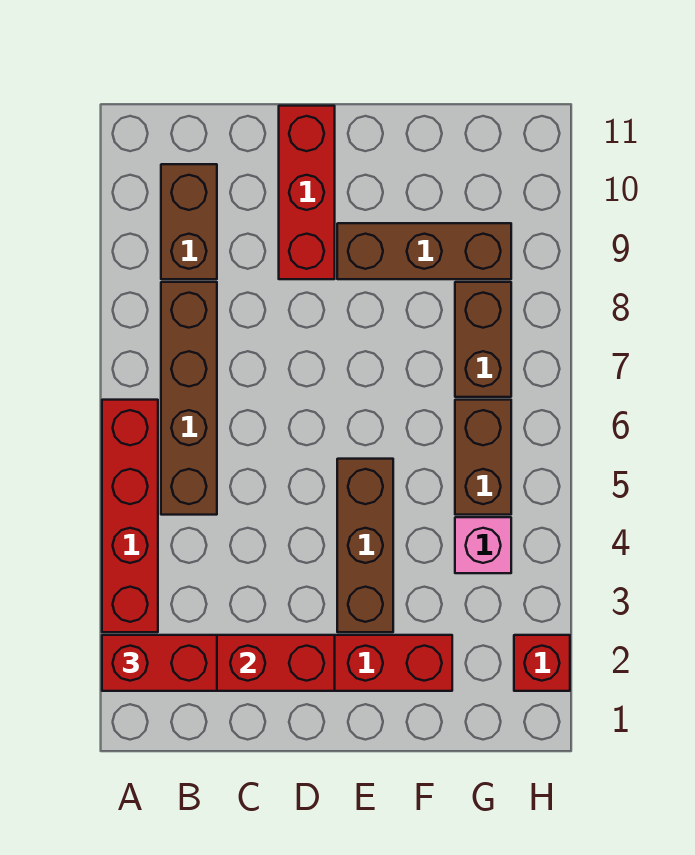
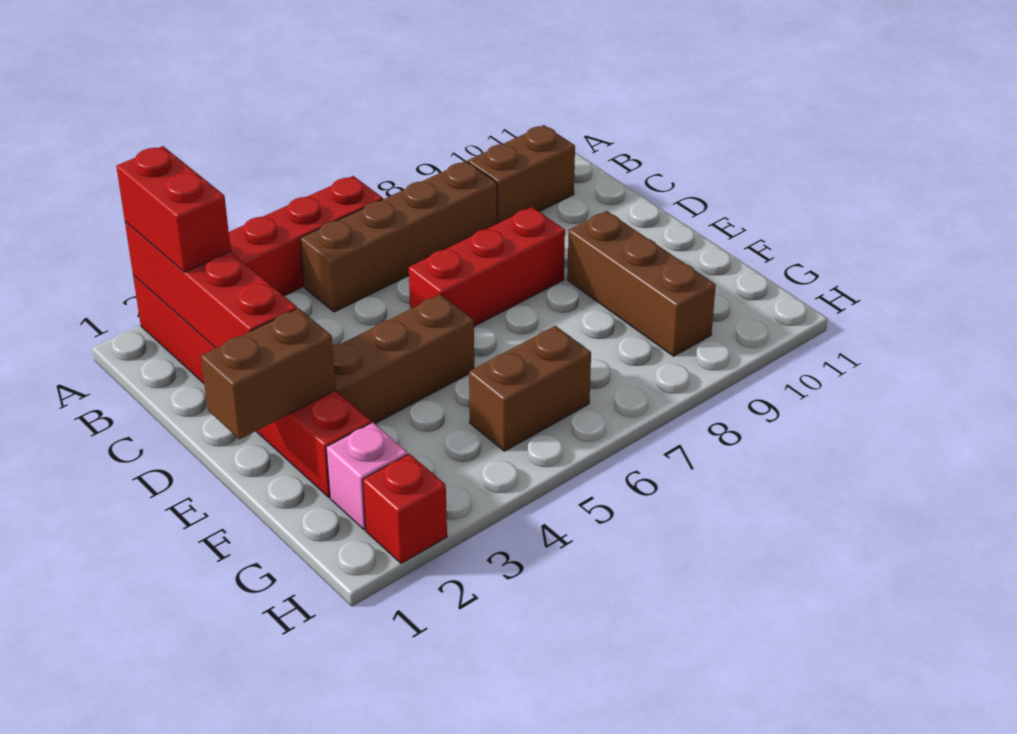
red 1x3 brick [279,106,335,279] -> red 1x3 brick moved to [409,207,565,326]
pink 1x1 brick [455,517,511,573] -> pink 1x1 brick moved to [326,422,408,530]
brown 1x2 brick [455,282,511,397] -> brown 1x2 brick moved to [201,308,336,439]

